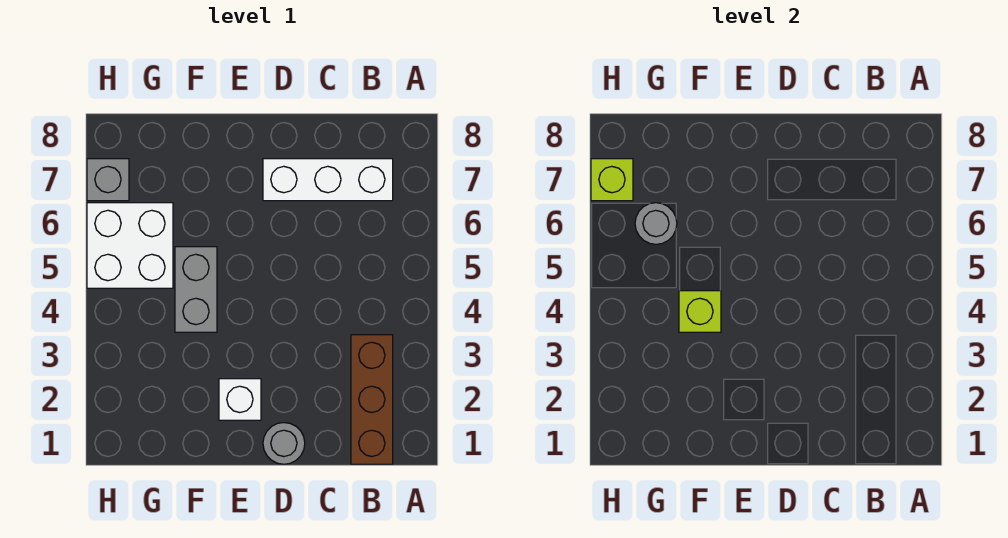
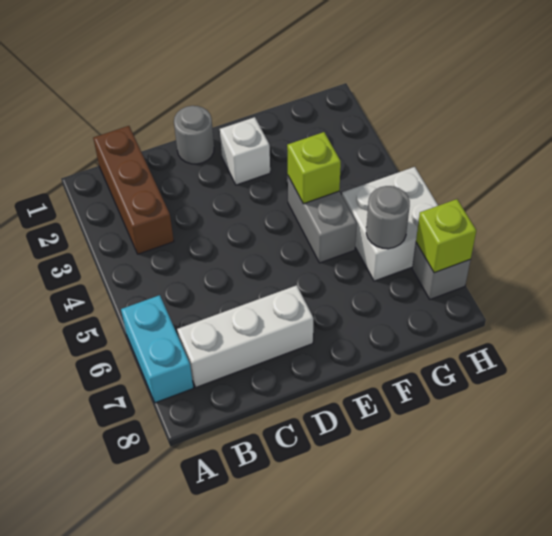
none -> cyan 1x2 brick [121,295,193,403]

